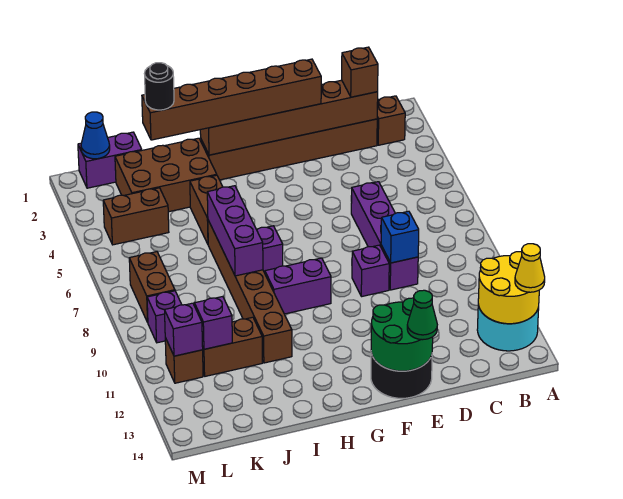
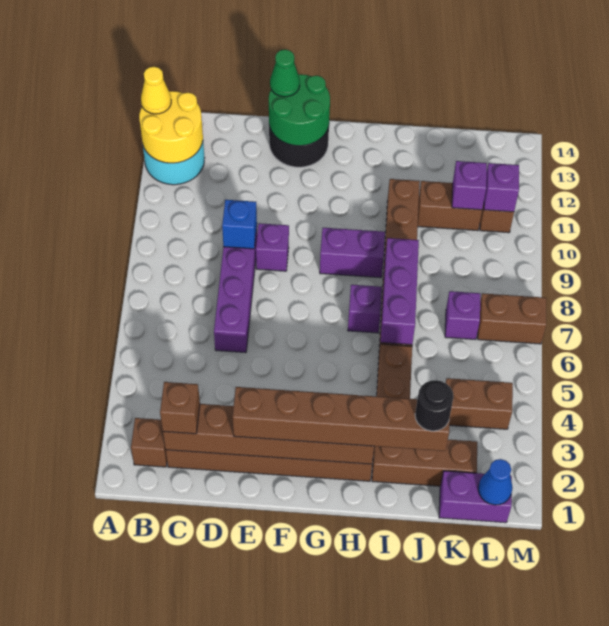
brown 2x3 brick [115,138,217,212] -> brown 1x3 brick [372,440,477,486]
brown 1x2 brick [129,252,175,322] -> brown 1x2 brick turned to [478,293,546,344]
purple 1x1 brick [147,291,182,343] -> purple 1x1 brick moved to [445,291,481,340]

